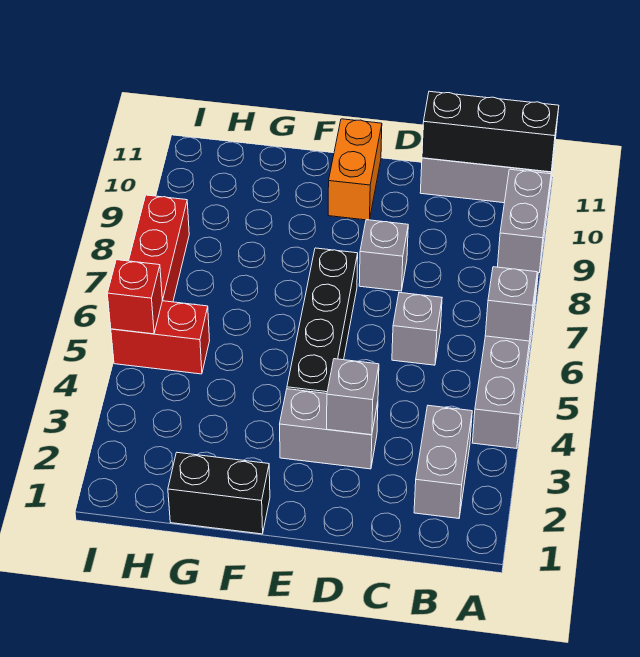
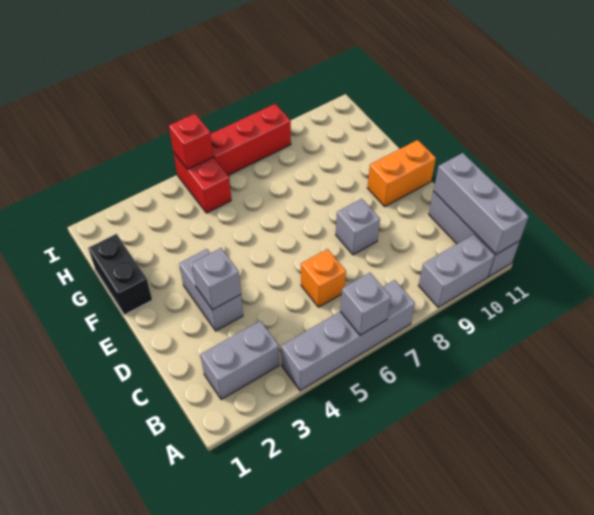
black 1x3 brick [422,91,559,172] -> grey 1x3 brick [434,153,528,254]
grey 1x1 brick [392,293,442,365] -> orange 1x1 brick [301,249,346,307]
black 1x4 brick [287,248,358,393] -> none

